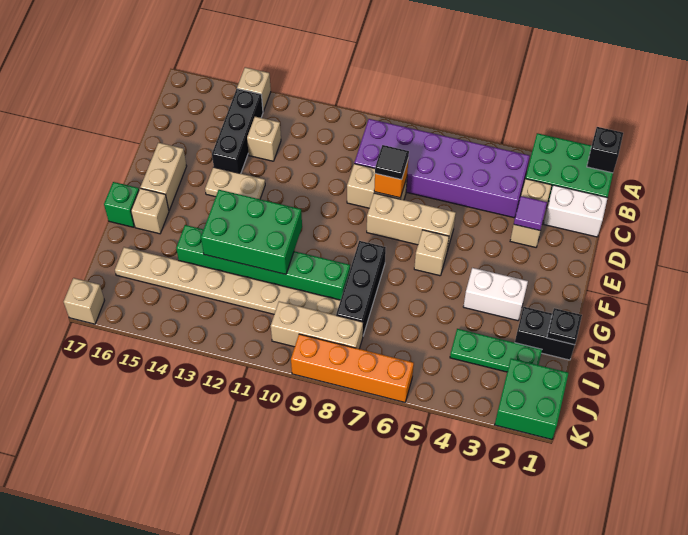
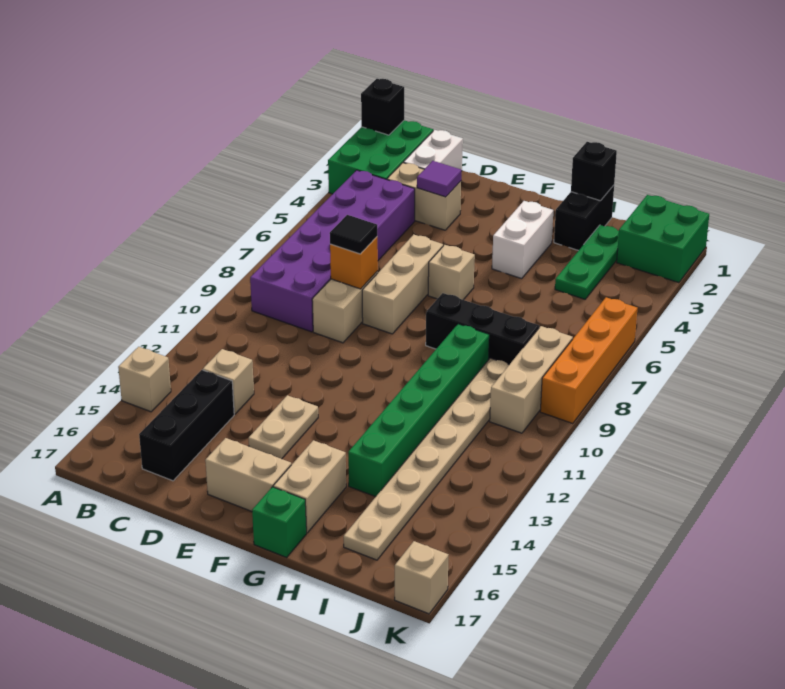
black 1x3 brick [212,89,263,174] -> black 1x3 brick turned to [139,370,234,481]
green 2x3 brick [201,190,302,274] -> none
tan 1x1 brick [131,188,169,234] -> tan 1x2 brick [273,440,346,533]
black 1x1 plate [547,308,582,345] -> black 1x1 brick [571,142,617,201]

